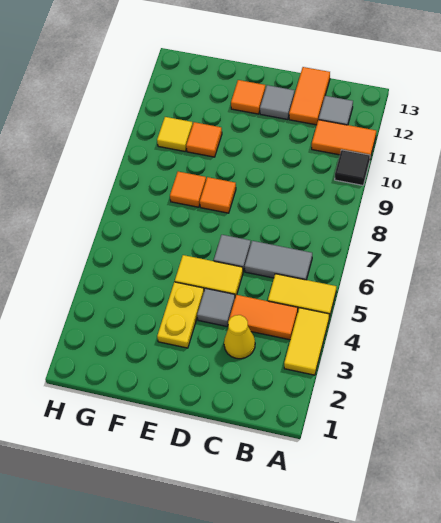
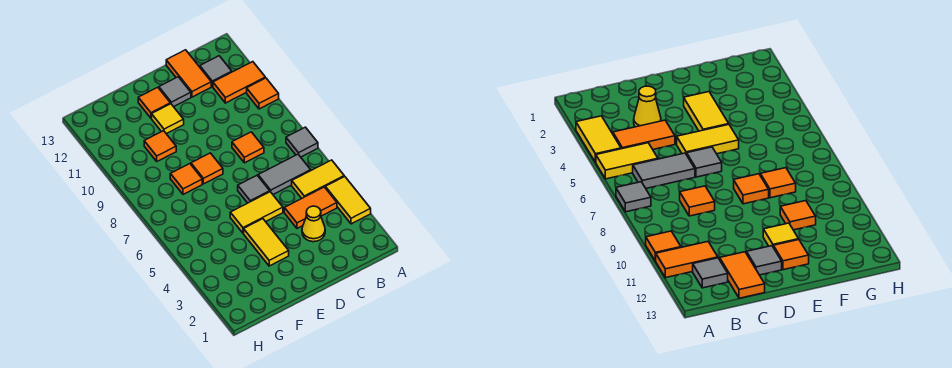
black 1x1 tile [335,150,370,185] -> orange 1x1 tile [247,78,279,109]
none -> orange 1x1 tile [232,132,264,163]
grey 1x1 tile [197,288,235,326] -> grey 1x1 tile moved to [286,127,318,157]
yellow 1x2 plate [157,282,204,348] -> yellow 1x2 tile [244,219,289,266]
yellow 1x1 tile [157,117,193,151] -> yellow 1x1 tile moved to [152,104,184,134]

